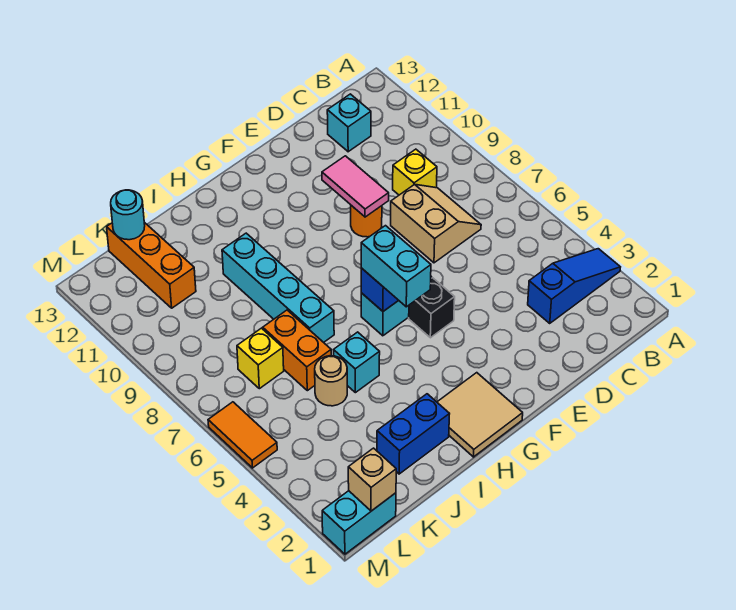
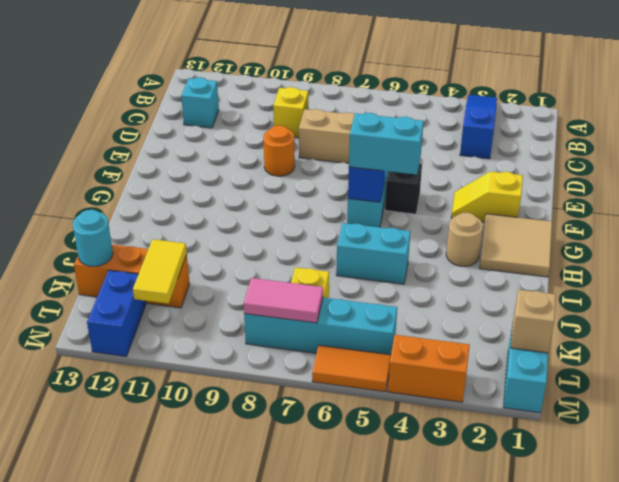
pink 1x2 tile [322,156,389,217] -> pink 1x2 tile moved to [244,278,323,323]
none -> yellow 1x2 slope [451,172,523,222]
blue 1x2 brick [377,394,449,474] -> blue 1x2 brick moved to [87,270,146,356]
cyan 1x1 brick [334,332,380,393] -> cyan 1x2 brick [336,223,411,284]
cyan 1x4 brick [222,233,334,342] -> cyan 1x4 brick moved to [244,298,397,355]
tan 1x1 round brick [315,356,347,406] -> tan 1x1 round brick moved to [446,213,483,266]
orange 1x2 brick [263,310,331,391] -> orange 1x2 brick moved to [388,335,470,402]
none -> yellow 1x2 tile [133,239,187,304]

